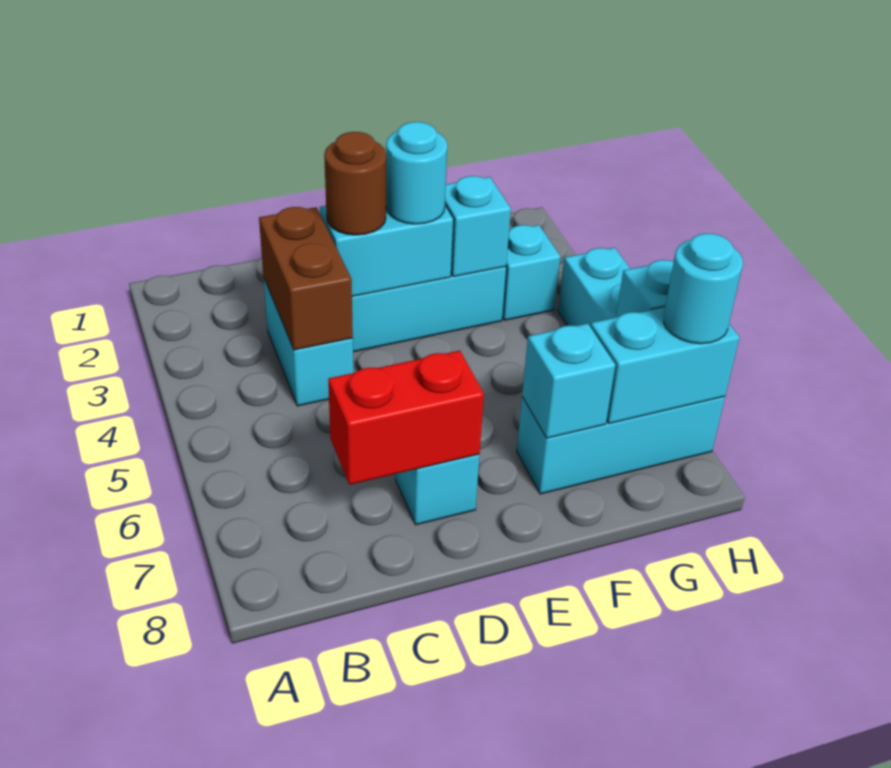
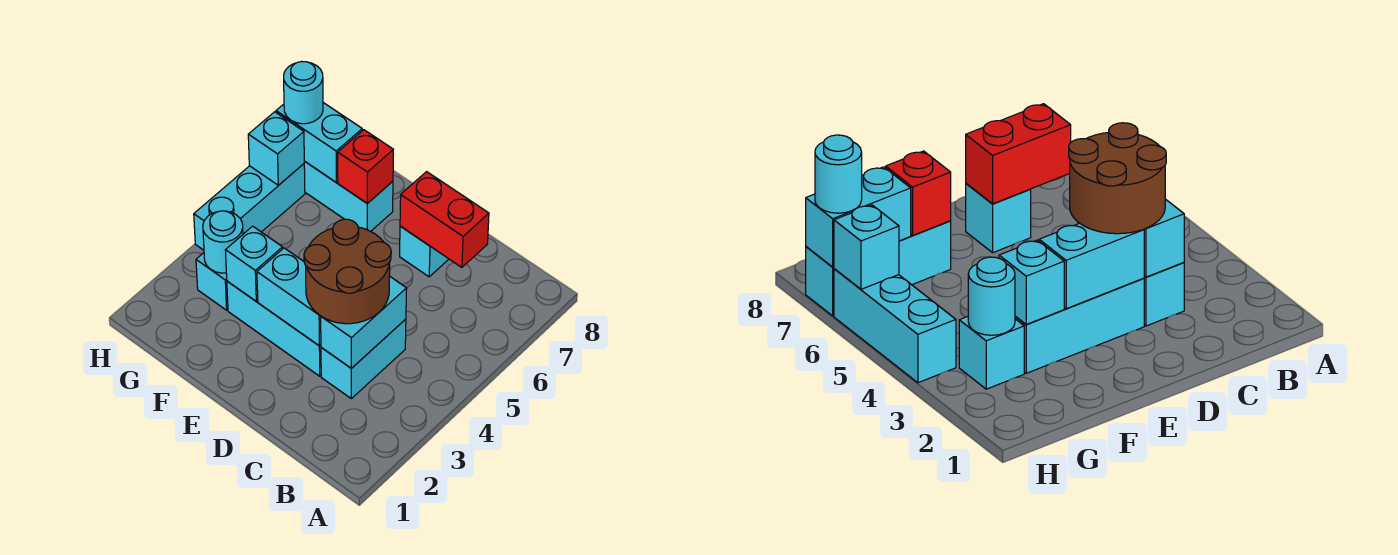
brown 1x2 brick [259,207,353,350] -> cyan 1x2 brick [321,276,407,368]
brown 1x1 round brick [324,132,386,235] -> brown 2x2 round brick [304,219,391,324]
cyan 1x1 round brick [386,122,447,224] -> cyan 1x1 round brick moved to [203,211,243,273]
cyan 1x1 brick [522,323,615,438] -> red 1x1 brick [338,130,393,203]

